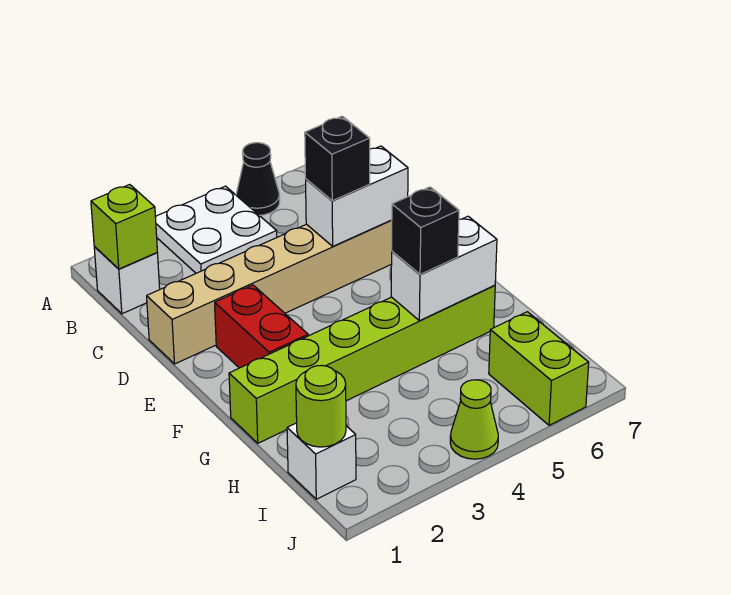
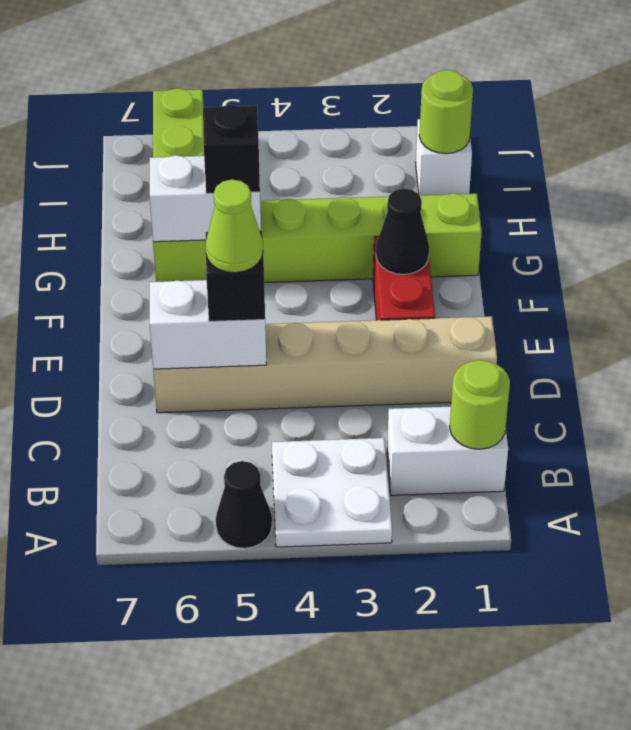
white 1x1 brick [94,247,160,314] -> white 1x2 brick [387,407,508,495]
lime 1x1 brick [91,185,157,269] -> lime 1x1 round brick [450,360,510,449]
none -> black 1x1 cone [376,188,429,275]
lime 1x1 cone [450,380,498,459] -> lime 1x1 cone moved to [205,180,263,273]

